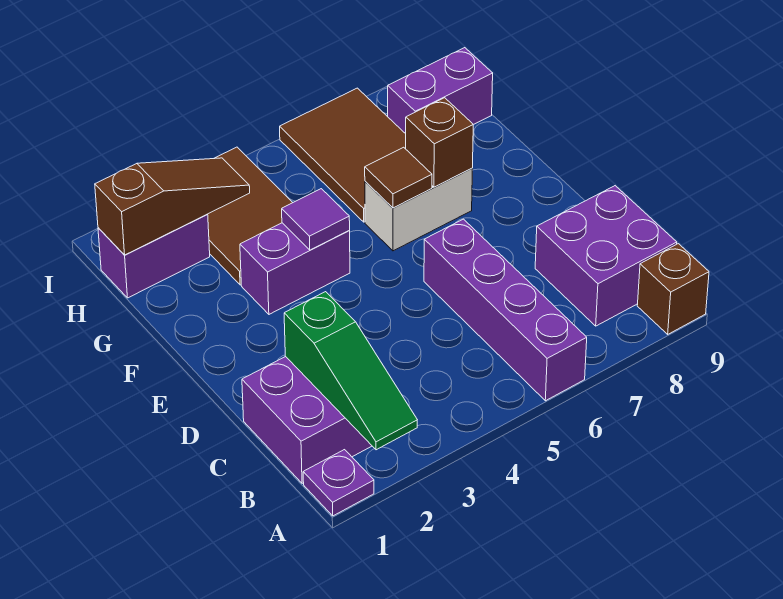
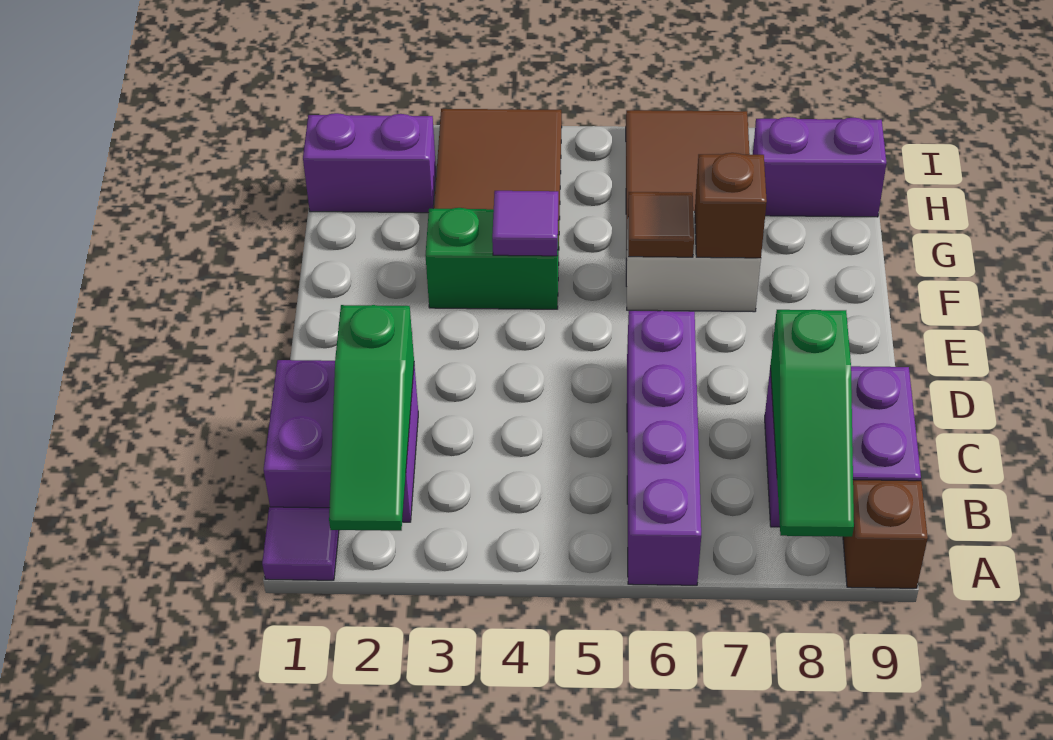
purple 1x1 plate [303,450,374,516] -> purple 1x1 tile [262,507,339,580]
none -> green 1x3 slope [770,310,854,537]
purple 1x2 brick [240,223,350,314] -> green 1x2 brick [426,208,559,309]
brown 1x3 slope [95,158,250,255] -> none

